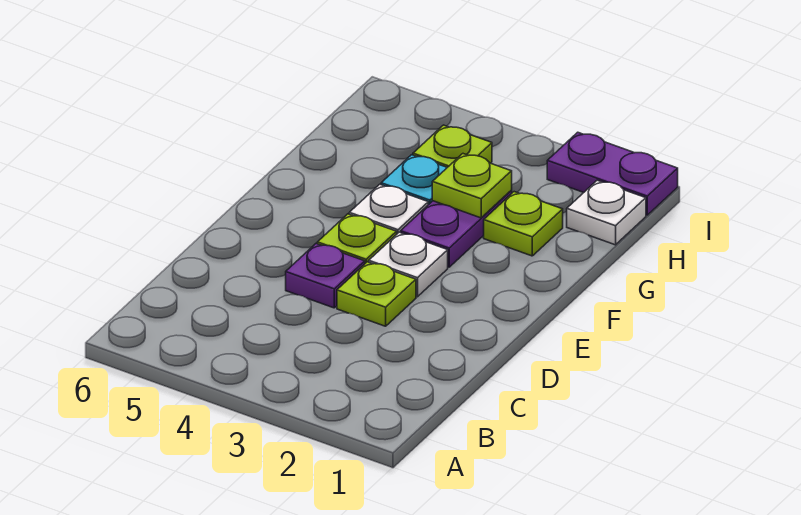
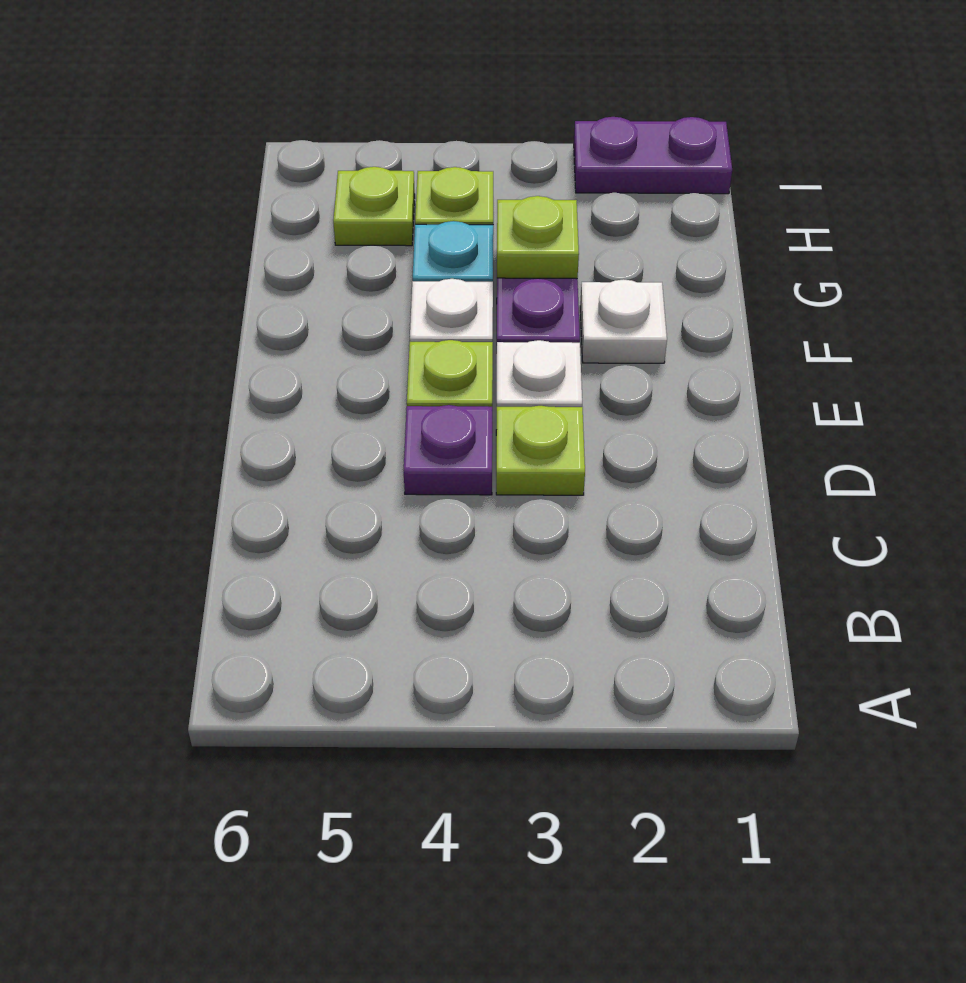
lime 1x1 plate [484,192,563,256] -> lime 1x1 plate moved to [333,167,415,246]
white 1x1 plate [567,180,646,245] -> white 1x1 plate moved to [580,279,667,363]

